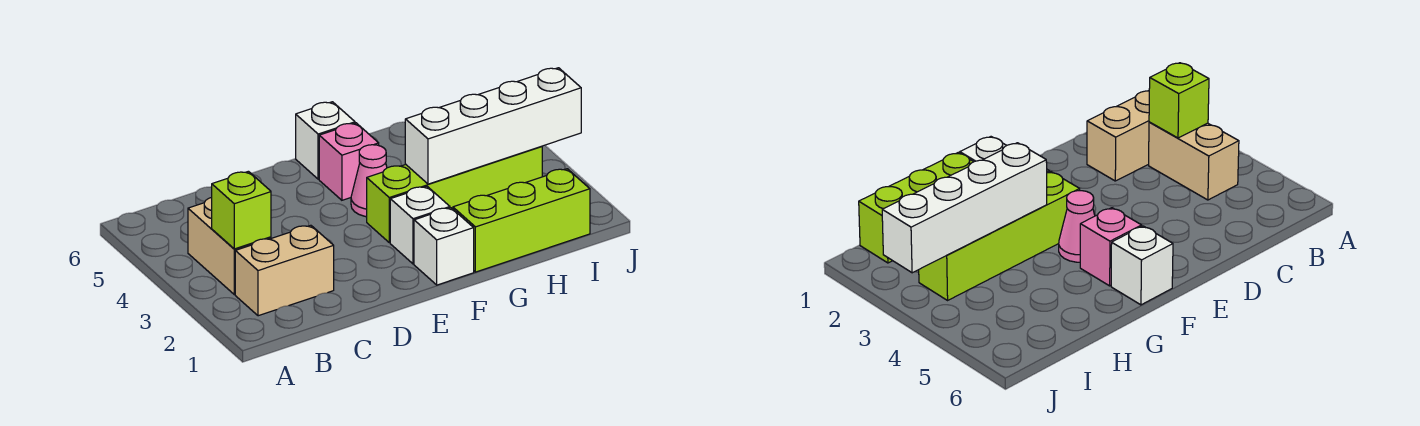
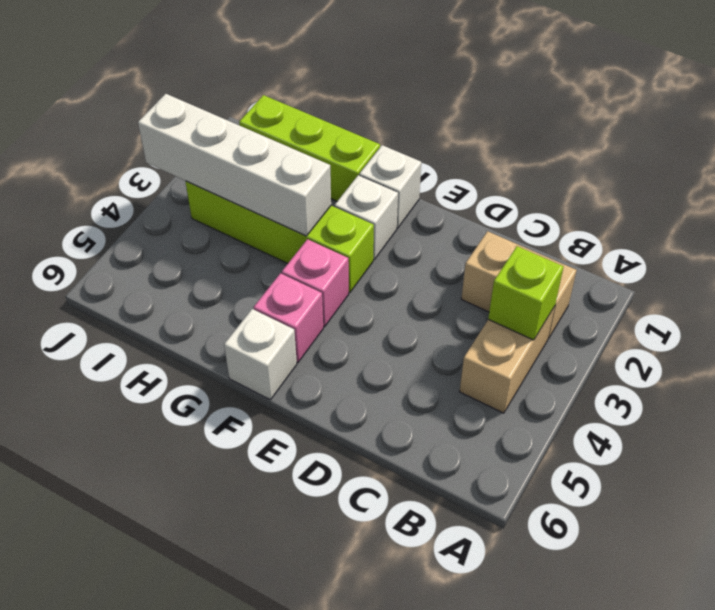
pink 1x1 cone [351,145,387,217] -> pink 1x1 brick [282,239,349,327]

